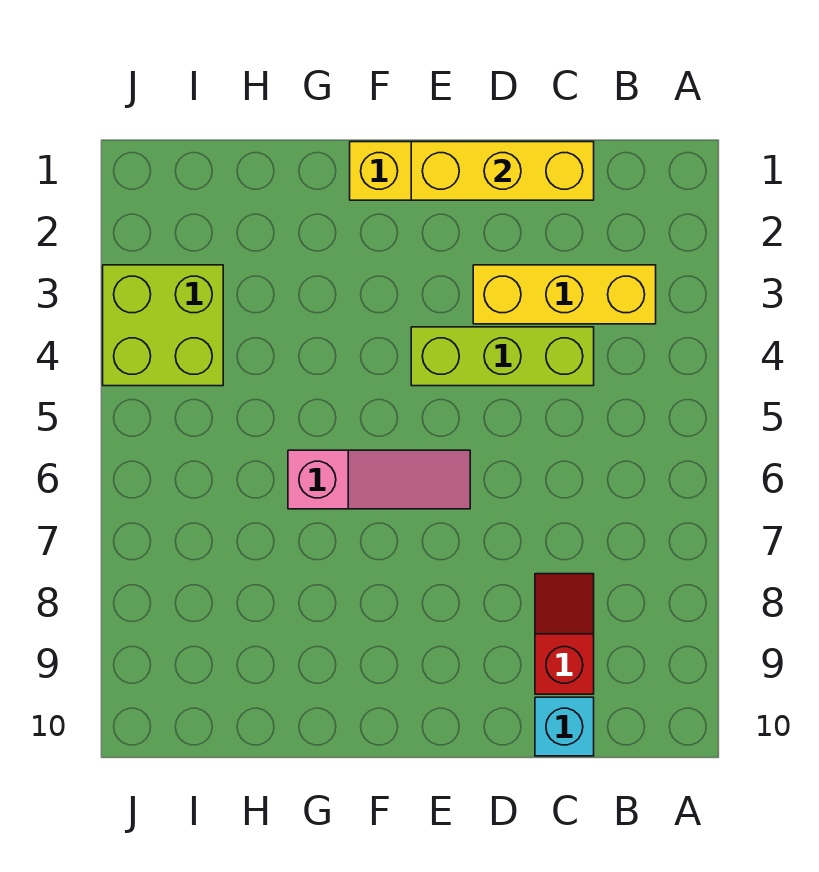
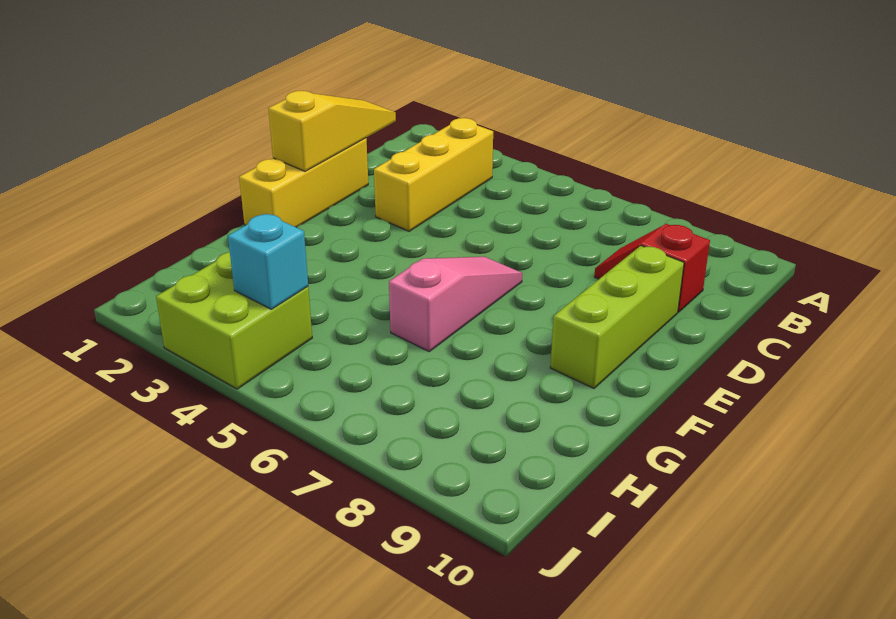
yellow 1x3 brick [411,142,594,200] -> yellow 1x3 slope [268,91,396,171]
lime 1x3 brick [411,327,594,386] -> lime 1x3 brick moved to [550,246,684,388]
cyan 1x1 brick [535,697,594,756] -> cyan 1x1 brick moved to [228,214,308,309]

